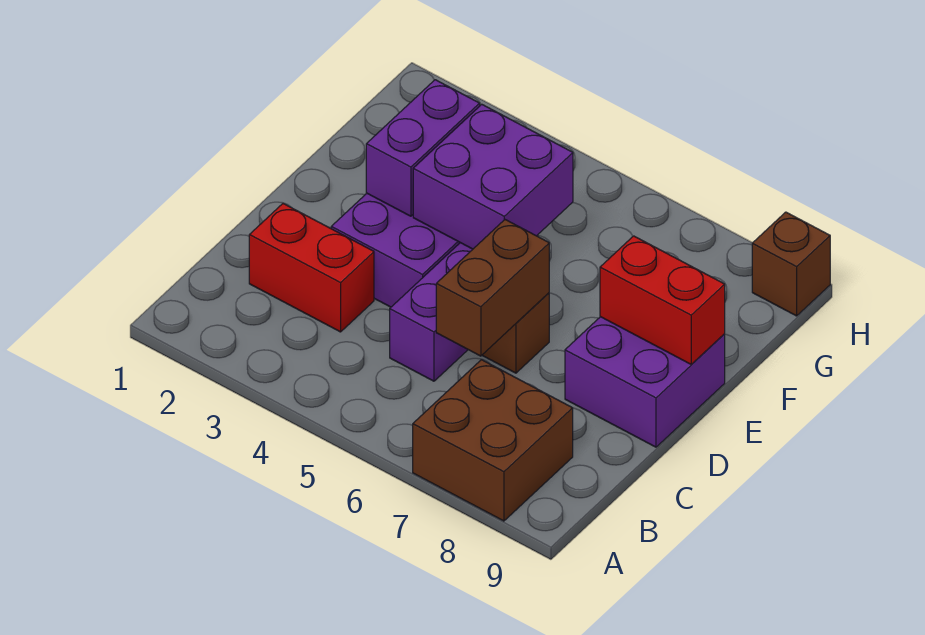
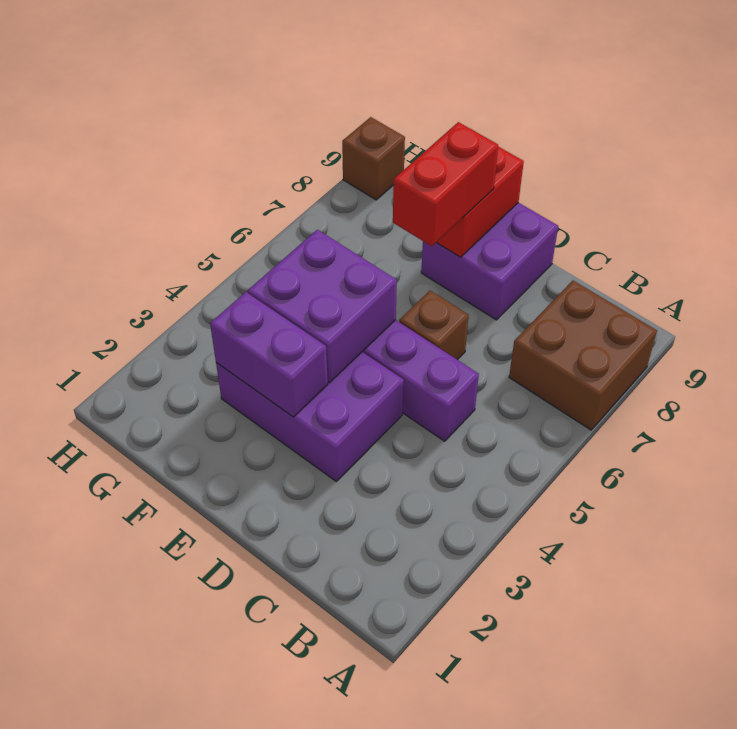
red 1x2 brick [249,204,374,332] -> red 1x2 brick moved to [393,122,498,246]
brown 1x2 brick [436,220,549,356] -> none

